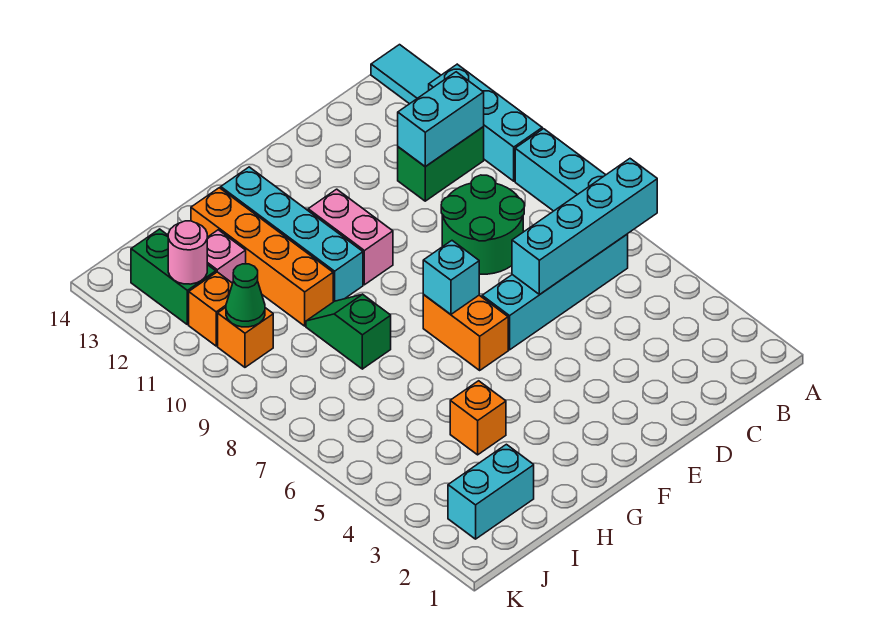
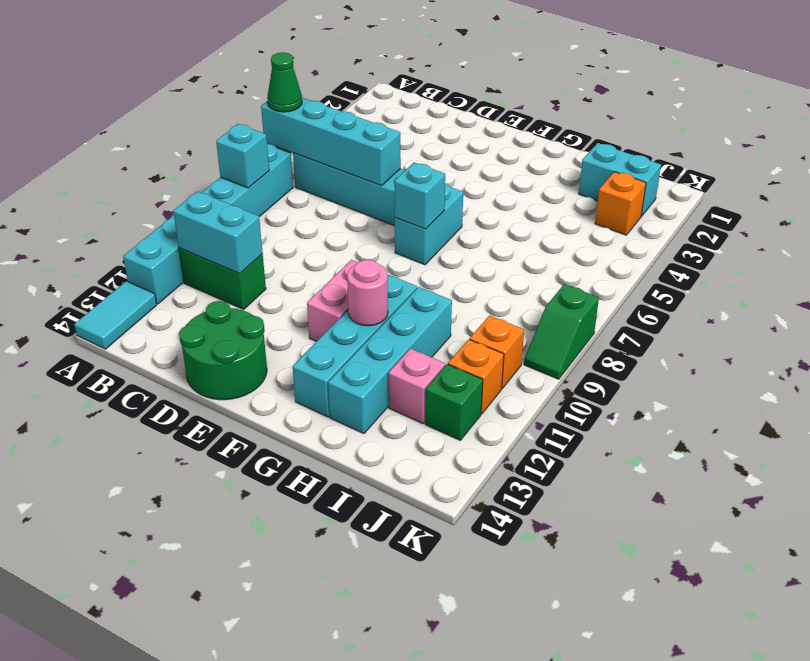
none -> cyan 1x1 brick [216,124,269,188]
green 2x2 round brick [441,175,524,274] -> green 2x2 round brick moved to [179,301,267,400]
orange 1x2 brick [423,295,508,370] -> cyan 1x2 brick [395,183,463,265]
orange 1x1 brick [450,381,506,455] -> orange 1x1 brick moved to [595,172,646,235]
green 1x2 slope [306,294,391,369] -> green 1x2 slope moved to [524,284,599,379]
orange 1x4 brick [191,188,333,326] -> cyan 1x4 brick [328,287,452,434]
green 1x1 cone [226,264,265,327] -> green 1x1 cone moved to [267,52,302,112]
green 1x2 brick [131,229,216,325] -> green 1x1 brick [425,364,483,440]
pink 1x1 round brick [168,221,207,284] -> pink 1x1 round brick moved to [347,260,388,326]

